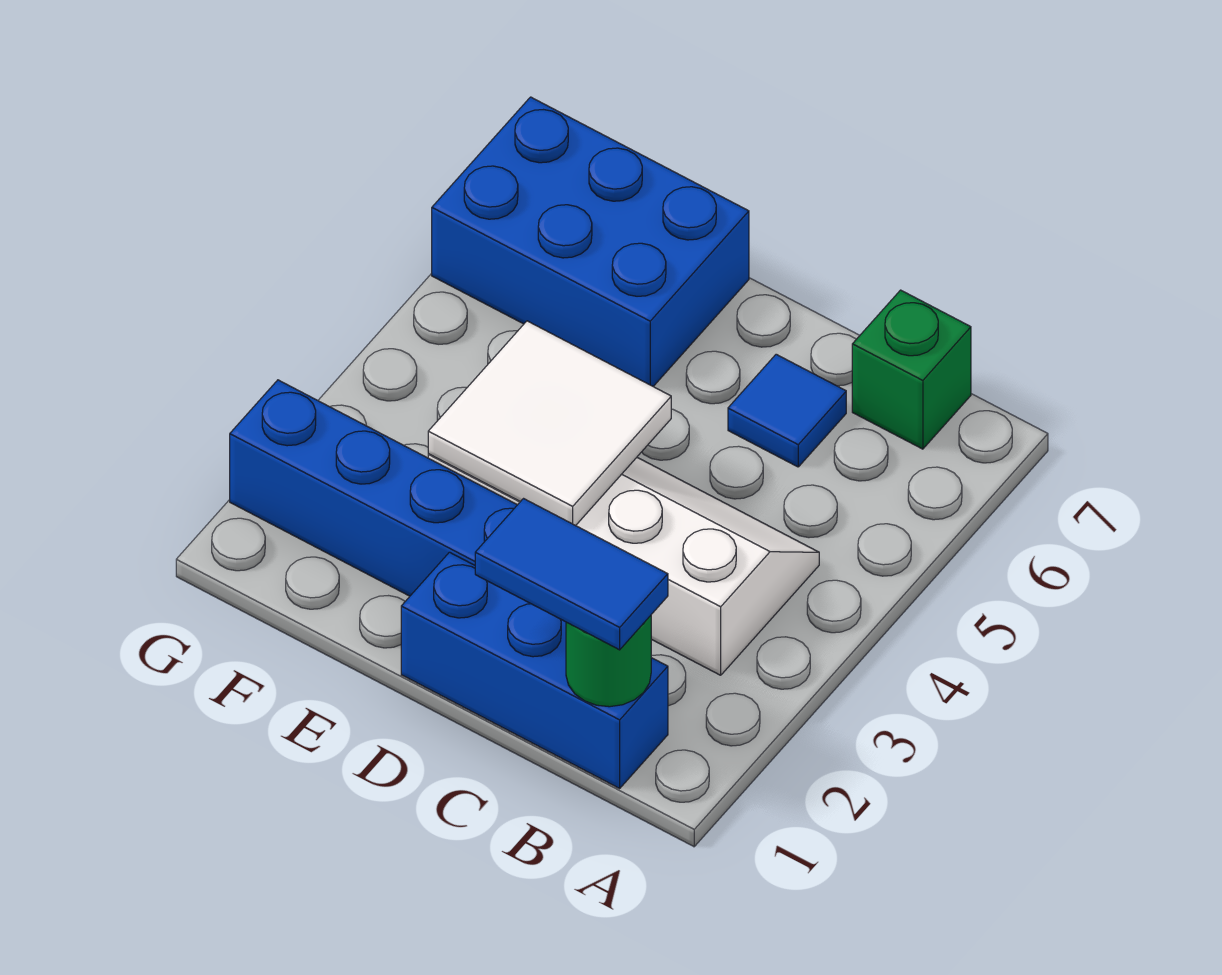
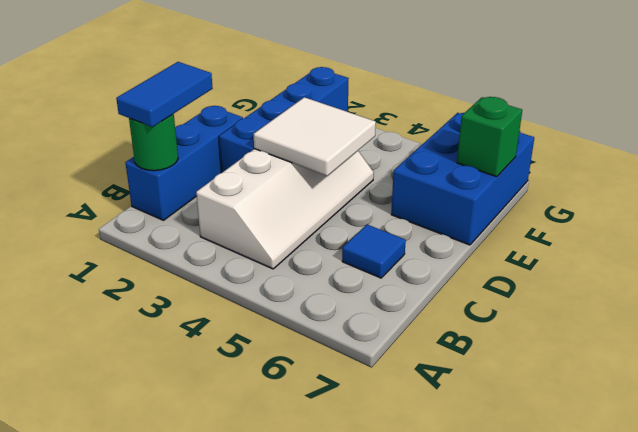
green 1x1 brick [852,290,971,449] -> green 1x1 brick moved to [457,97,522,177]

